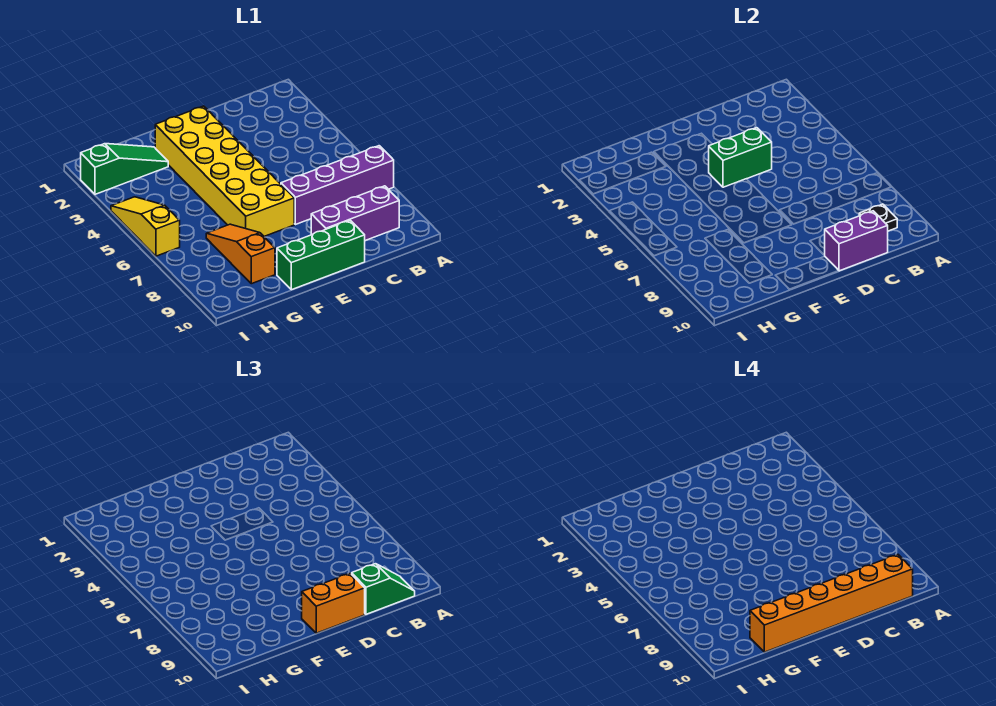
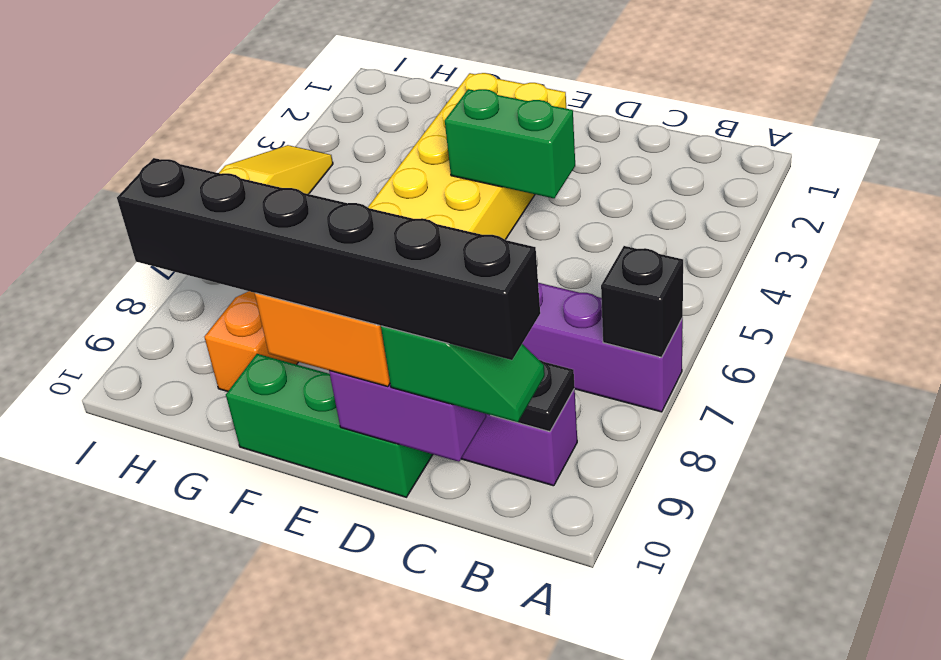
none -> black 1x1 brick [601,246,683,357]
orange 1x6 brick [750,554,913,652] -> black 1x6 brick [117,158,540,360]
green 1x3 slope [81,144,168,194] -> none

